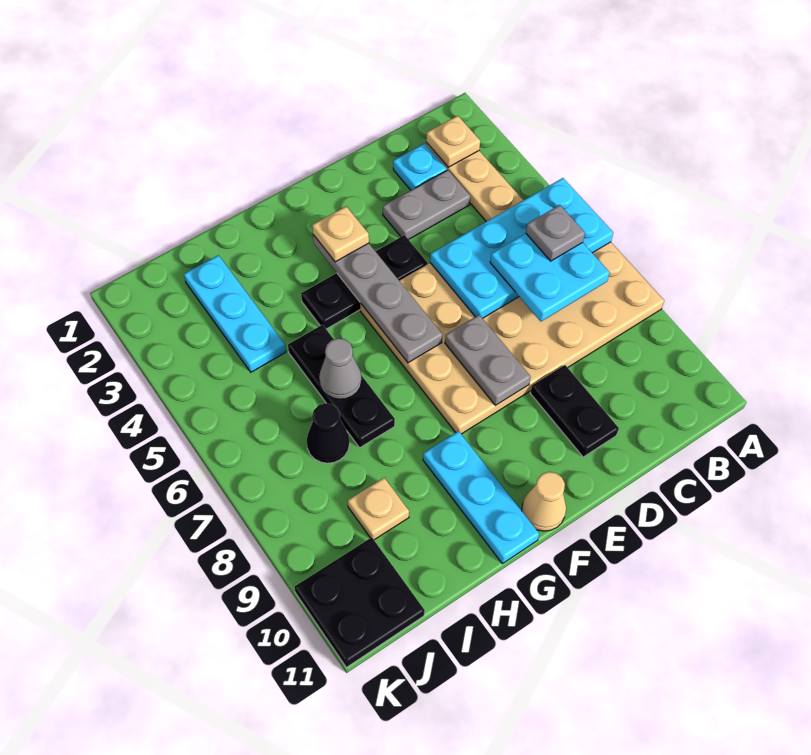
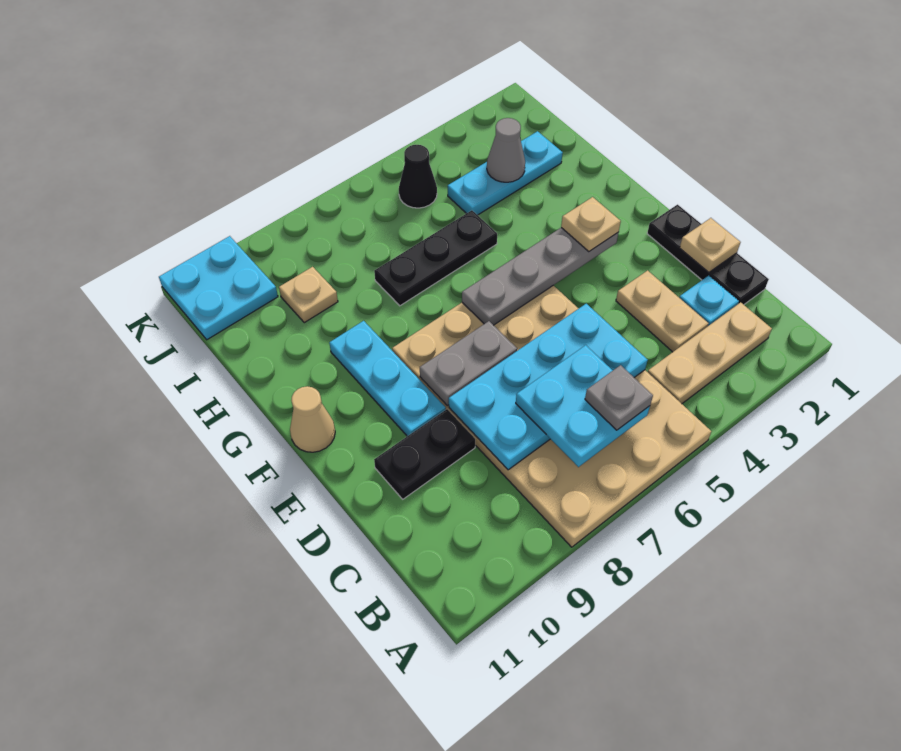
cyan 2x4 plate [430,178,613,318] -> cyan 2x4 plate turned to [449,304,648,470]
tan 1x1 plate [426,116,480,167] -> tan 1x1 plate moved to [680,218,741,272]
grey 1x2 plate [383,170,470,240] -> tan 1x2 plate [616,270,708,352]
black 1x3 plate [301,235,427,329] -> black 1x3 plate moved to [647,205,769,305]
cyan 1x3 plate [423,431,539,564] -> cyan 1x3 plate turned to [329,321,446,436]
grey 1x1 cone [319,338,362,399] -> grey 1x1 cone moved to [487,118,525,182]
black 1x1 cone [307,403,349,463] -> black 1x1 cone moved to [399,145,437,208]
black 2x2 plate [294,537,425,667] -> cyan 2x2 plate [159,236,278,340]

